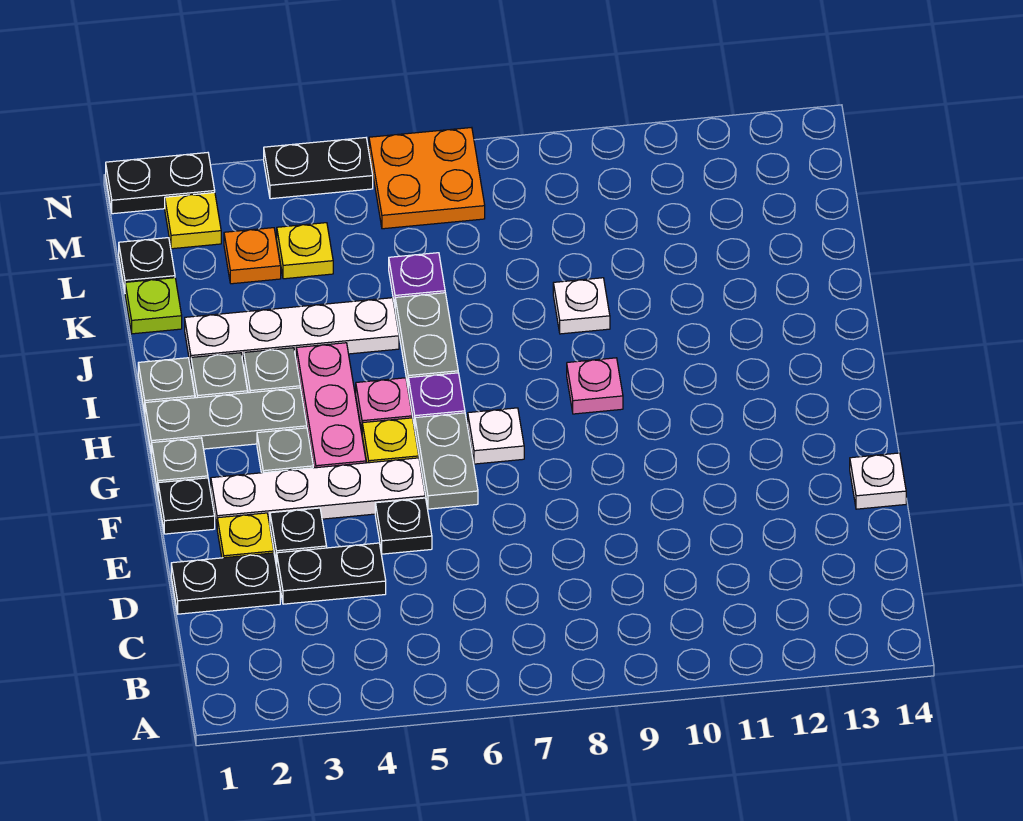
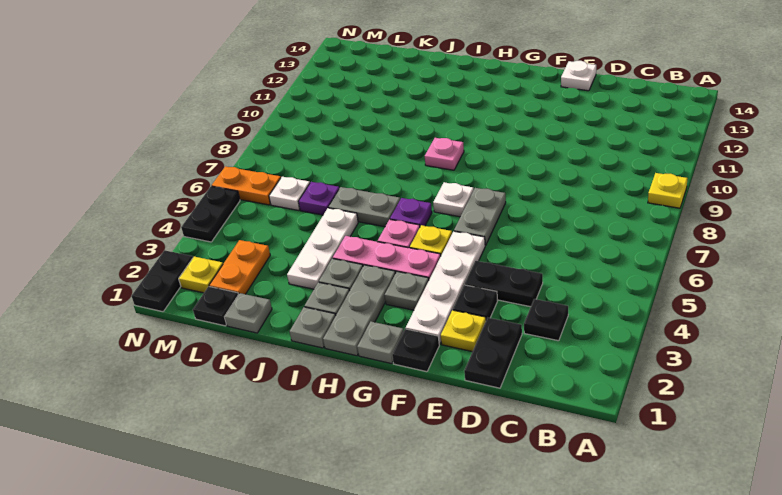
black 1x2 plate [277,543,386,604] -> black 1x2 plate turned to [465,261,543,307]
black 1x1 plate [375,498,432,554] -> black 1x1 plate moved to [524,299,568,341]
grey 1x2 plate [415,413,478,509] -> grey 1x2 plate turned to [454,188,506,245]
white 1x4 plate [185,298,399,367] -> white 1x3 plate [287,208,358,289]
white 1x1 plate [553,278,610,334] -> white 1x1 plate moved to [269,177,310,210]
lime 1x1 plate [125,278,182,334] -> grey 1x1 plate [224,293,272,333]
orange 1x1 plate [224,228,281,284] -> orange 1x2 plate [209,240,270,294]
yellow 1x1 plate [277,223,333,279] -> yellow 1x1 plate moved to [648,173,687,208]
orange 2x2 plate [369,128,485,229] -> orange 1x2 plate [212,166,281,205]

